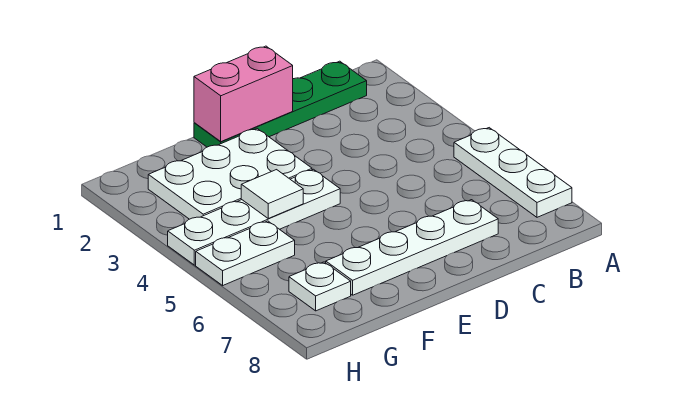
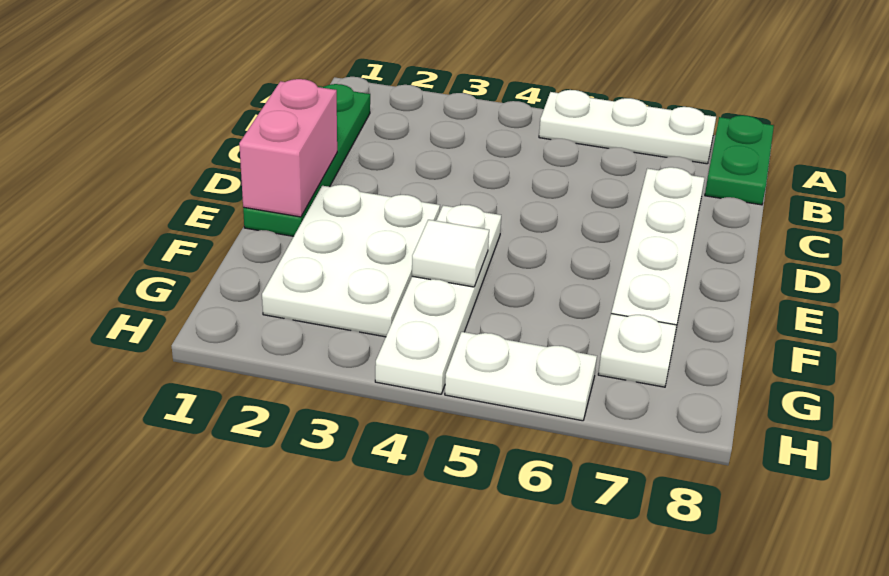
none -> green 1x2 plate [705,115,774,205]
white 1x2 plate [196,221,295,285] -> white 1x2 plate turned to [445,332,597,421]

